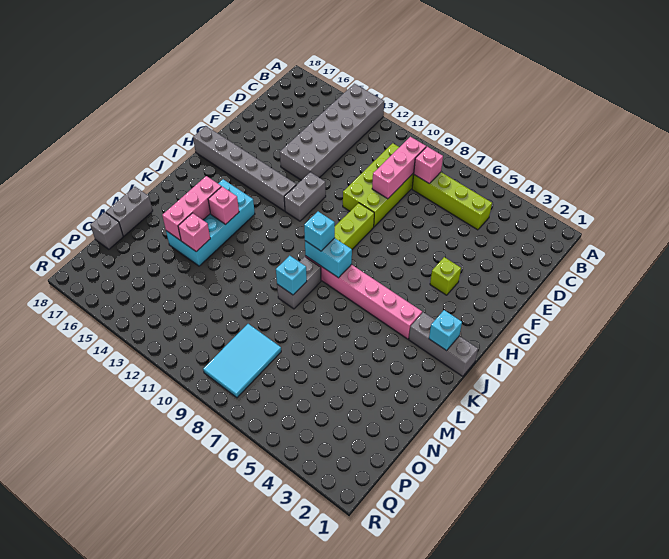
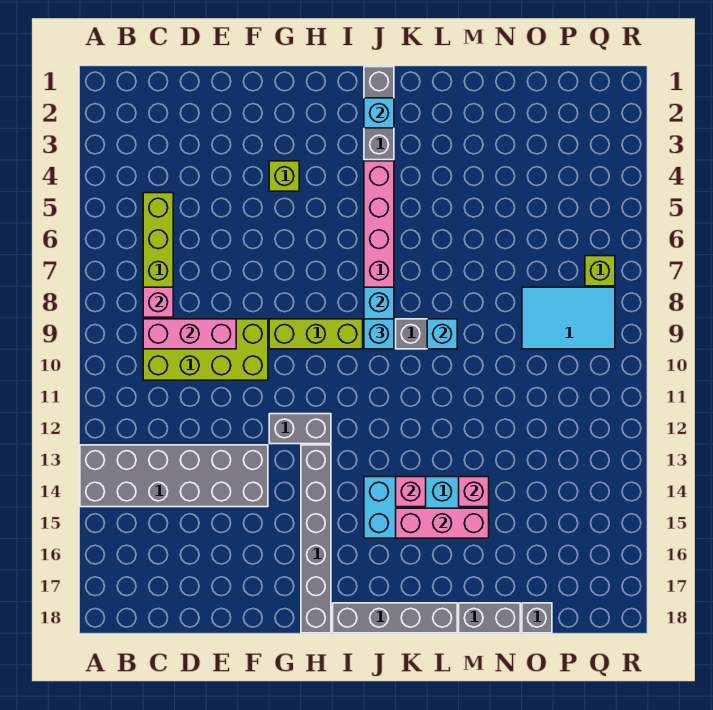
none -> grey 1x4 brick [333,603,457,633]
none -> lime 1x1 brick [585,256,615,286]

